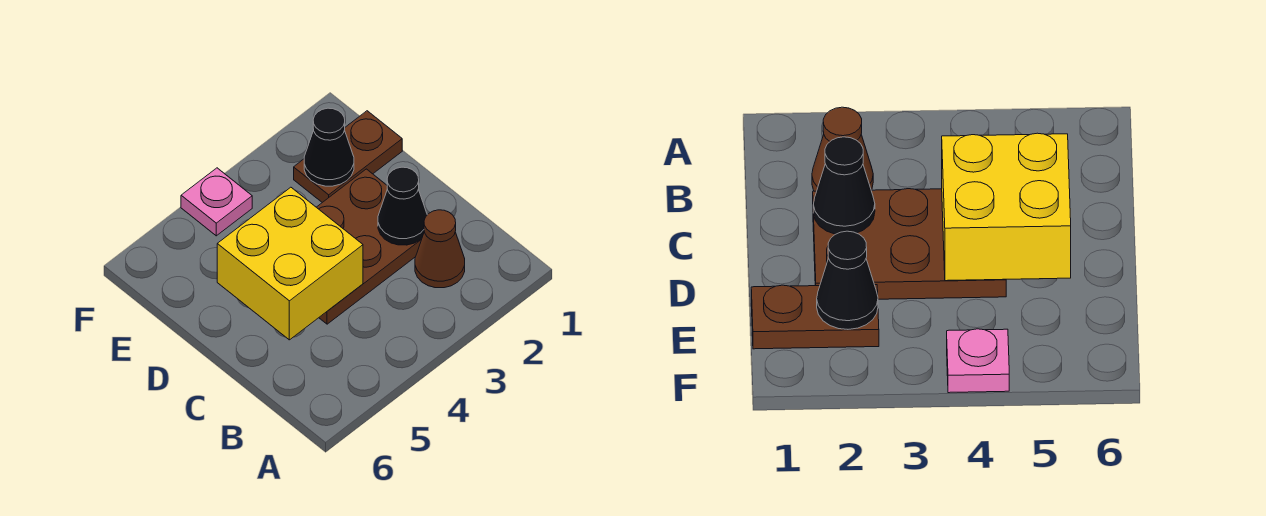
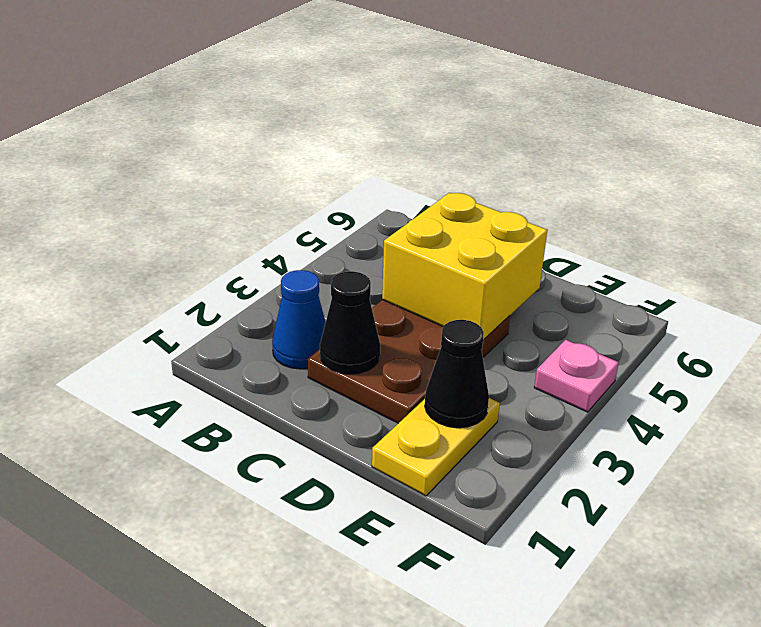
brown 1x1 cone [415,210,465,288] -> blue 1x1 cone [272,270,326,369]
brown 1x2 plate [294,111,402,202] -> yellow 1x2 plate [372,398,500,496]

